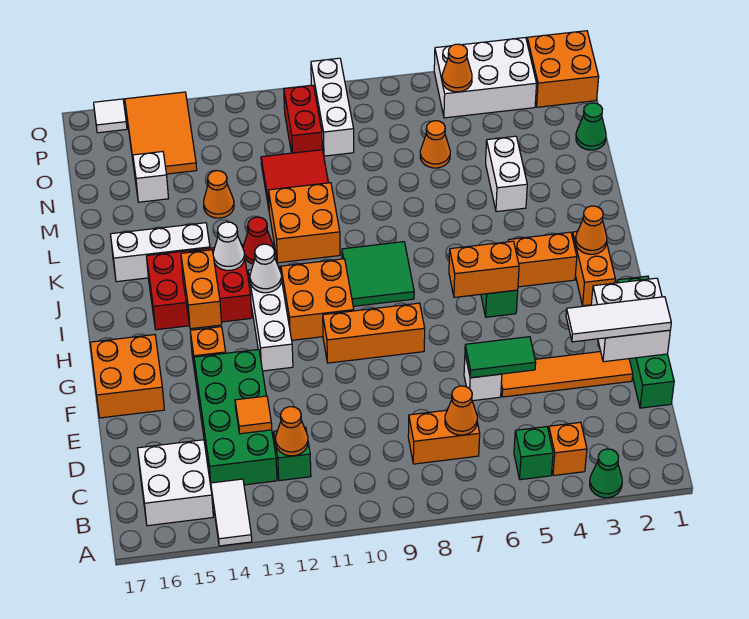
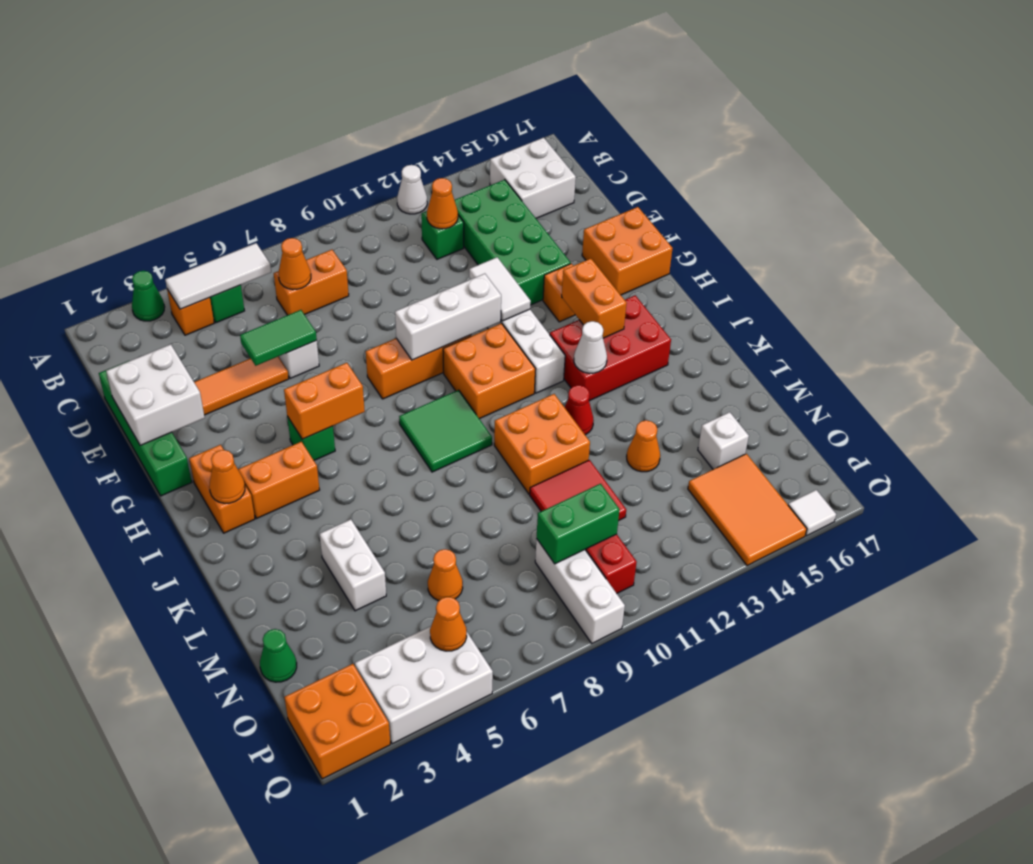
white 1x2 tile [211,479,252,546] -> white 1x2 tile moved to [469,257,531,321]
orange 1x1 tile [235,396,272,434] -> none
white 1x3 tile [566,297,671,342] -> white 1x3 tile moved to [165,243,271,309]
white 1x1 cone [250,244,281,293] -> white 1x1 cone moved to [397,165,427,214]
white 1x3 brick [111,223,210,282] -> white 1x3 brick moved to [395,274,501,360]
none -> green 1x2 brick [537,484,620,564]

